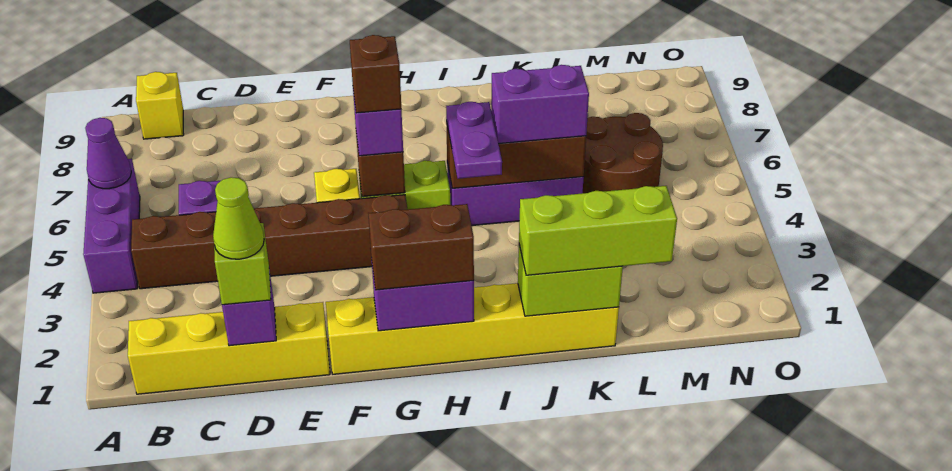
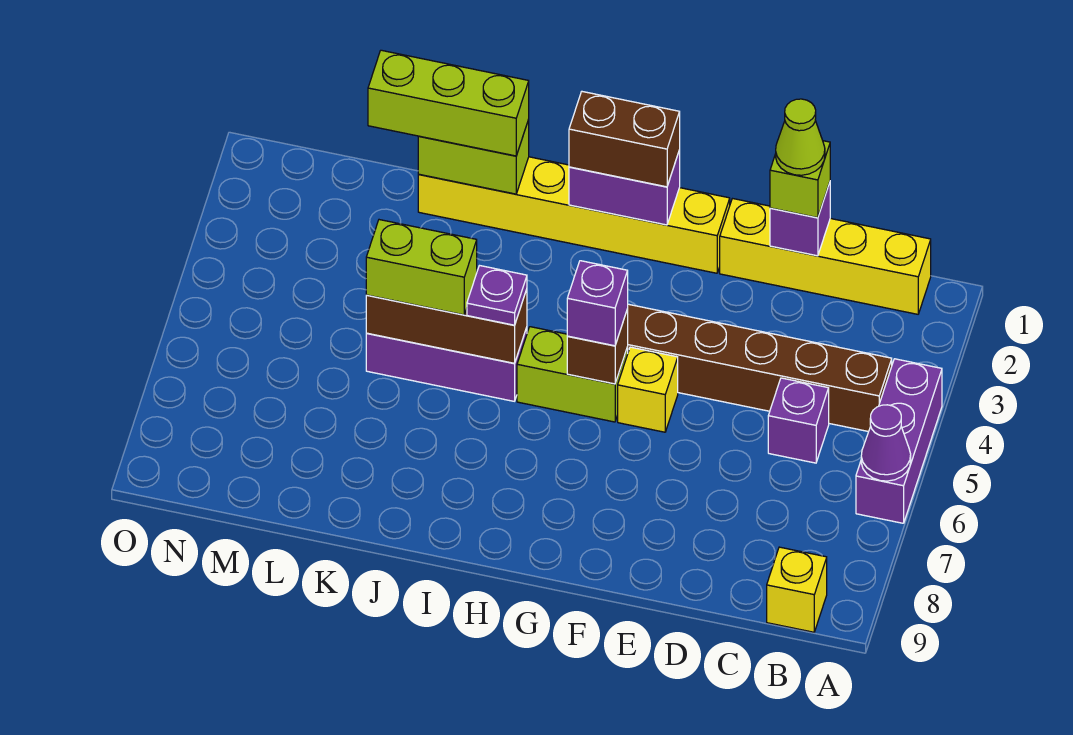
brown 1x1 brick [350,35,401,113] -> none
purple 1x2 plate [446,102,502,179] -> purple 1x1 plate [467,266,527,325]
purple 1x2 brick [491,65,589,144] -> lime 1x2 brick [366,220,477,315]
brown 2x2 round brick [583,113,663,193] -> none

